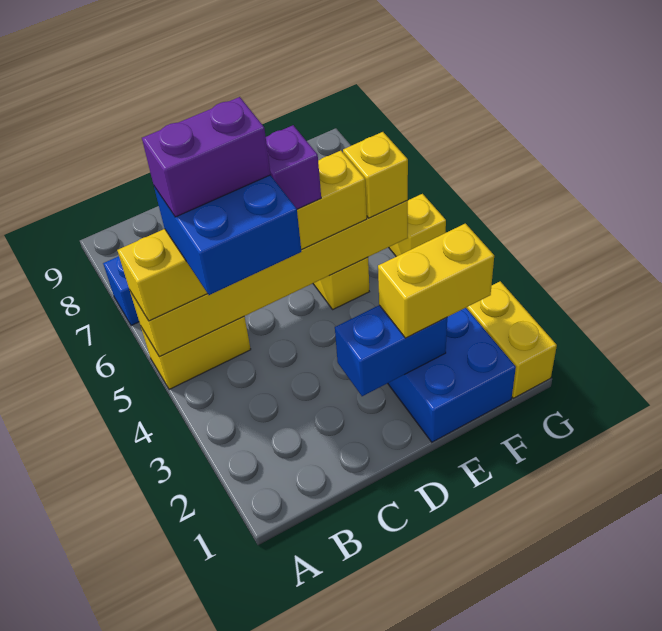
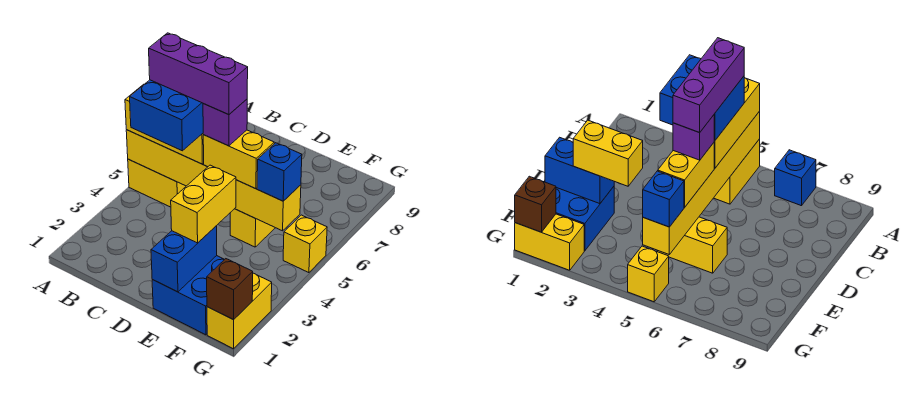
purple 1x2 brick [142,97,271,217] -> purple 1x3 brick [149,33,248,115]
blue 1x2 brick [335,305,447,396] -> blue 1x2 brick turned to [151,226,217,292]
yellow 1x2 brick [378,224,494,338] -> yellow 1x2 brick turned to [171,165,236,243]
yellow 1x1 brick [343,132,408,218] -> blue 1x1 brick [257,143,302,201]
none -> brown 1x1 brick [207,259,253,320]

